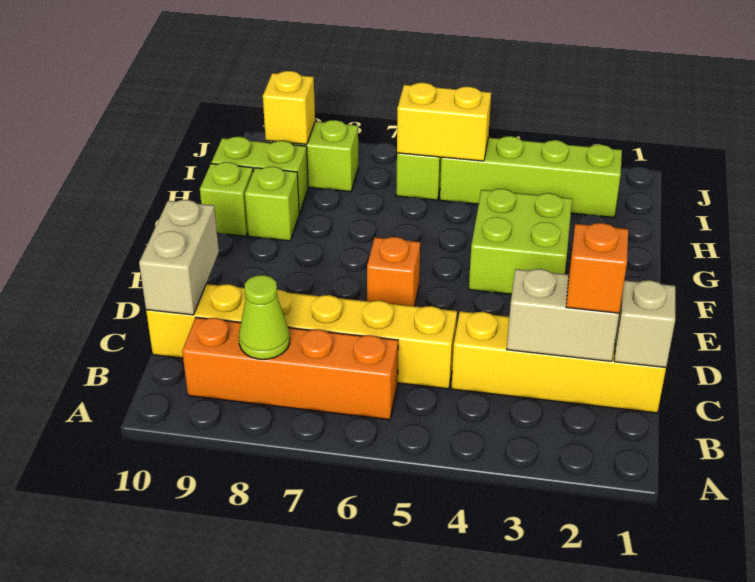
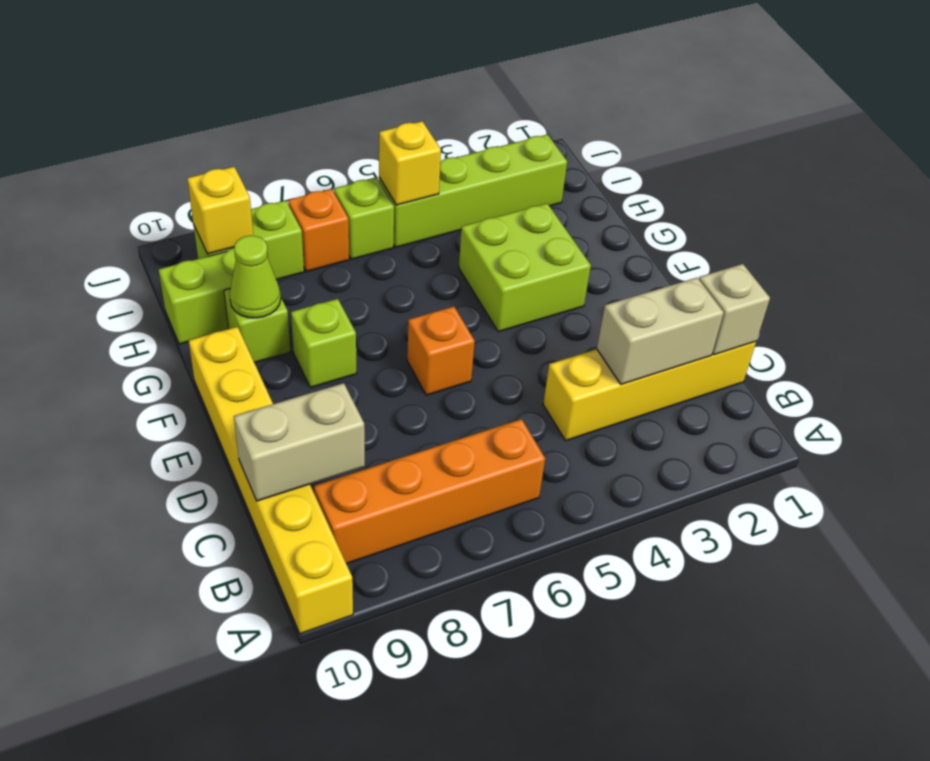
lime 1x1 cone [239,275,290,359] -> lime 1x1 cone moved to [230,236,281,318]
orange 1x1 brick [566,223,628,313] -> orange 1x1 brick moved to [288,189,349,272]
yellow 1x6 brick [146,284,457,389] -> yellow 1x6 brick turned to [188,327,353,634]
tan 1x2 brick [139,200,219,315] -> tan 1x2 brick turned to [234,383,365,501]
lime 1x1 brick [200,162,253,236] -> lime 1x1 brick moved to [291,299,357,388]
yellow 1x2 brick [397,83,491,161] -> yellow 1x1 brick [379,121,441,205]

